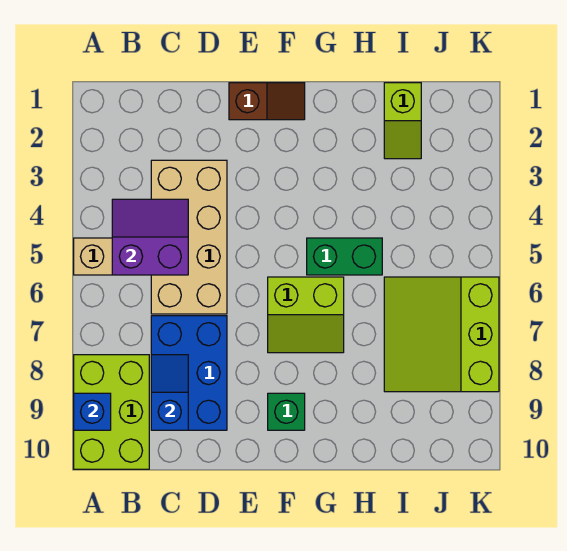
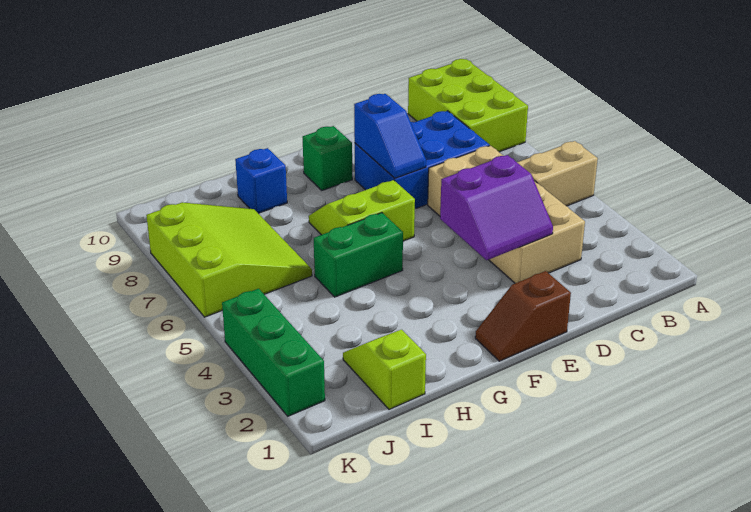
blue 1x1 brick [74,393,111,430] -> blue 1x1 brick moved to [235,148,287,213]
purple 2x2 slope [112,199,188,275] -> purple 2x2 slope moved to [440,155,553,260]
blue 2x3 brick [151,316,227,430] -> blue 2x3 brick turned to [355,111,490,209]
blue 1x2 slope [151,355,188,430] -> blue 1x2 slope moved to [354,94,426,178]
none -> green 1x3 brick [222,289,325,416]

